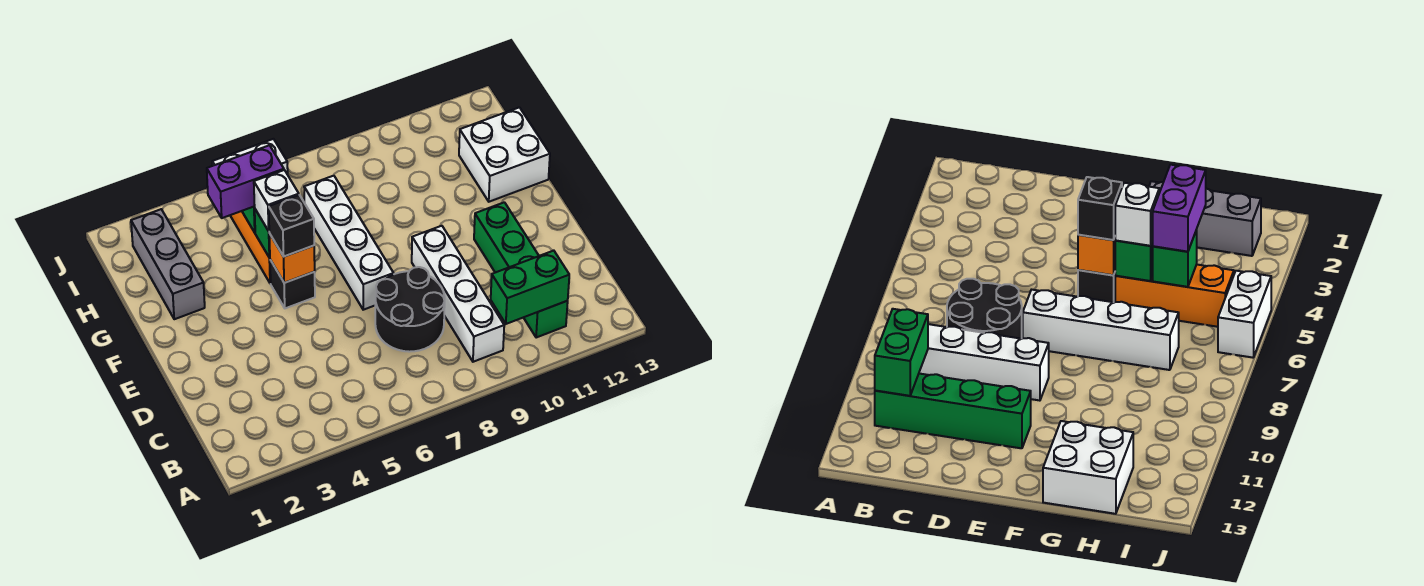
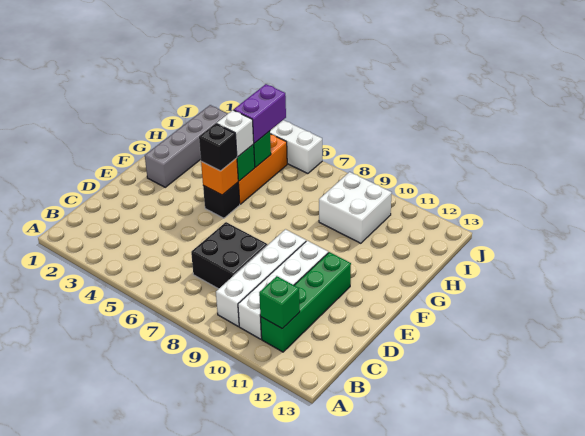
green 1x2 brick [491,251,569,324] -> green 1x1 brick [259,276,300,329]
black 2x2 round brick [375,267,445,352] -> black 2x2 brick [191,222,267,289]
white 1x4 brick [304,176,394,310] -> white 1x4 brick moved to [238,241,328,339]
grey 1x3 brick [131,209,205,319] -> grey 1x4 brick [145,105,228,187]
white 2x2 brick [459,107,550,202] -> white 2x2 brick moved to [319,172,392,243]
purple 1x2 brick [207,145,284,218] -> purple 1x2 brick turned to [234,84,286,143]

